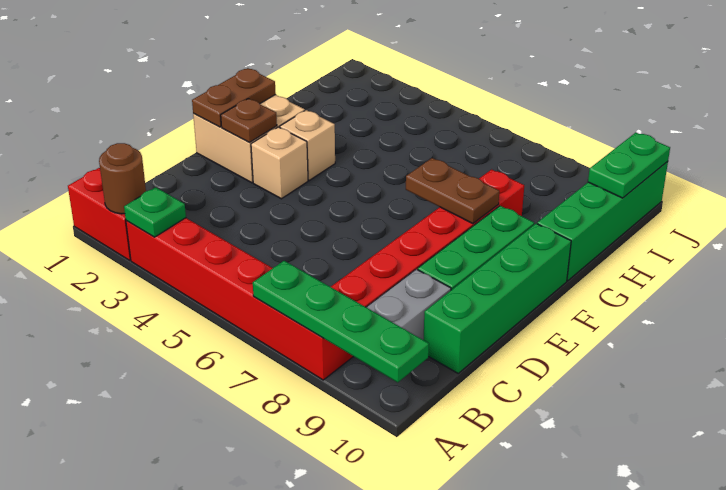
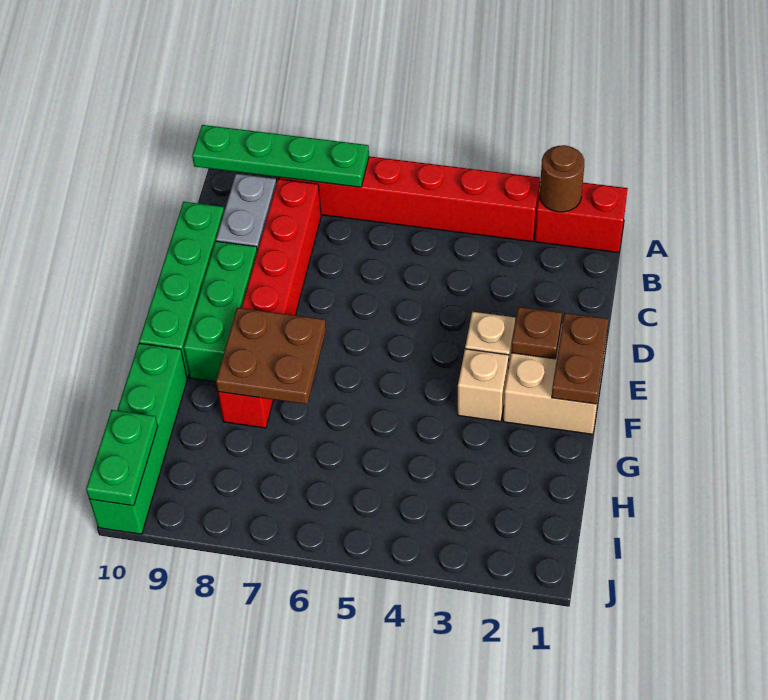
green 1x1 plate [124,187,186,237] -> none
brown 1x2 plate [406,158,499,224] -> brown 2x2 plate [216,308,326,404]

